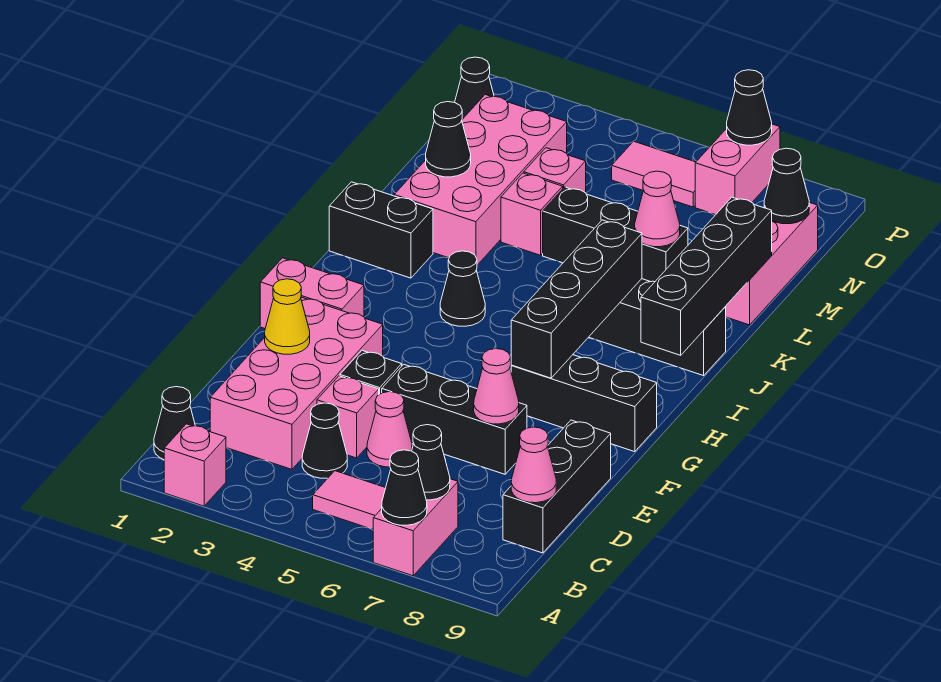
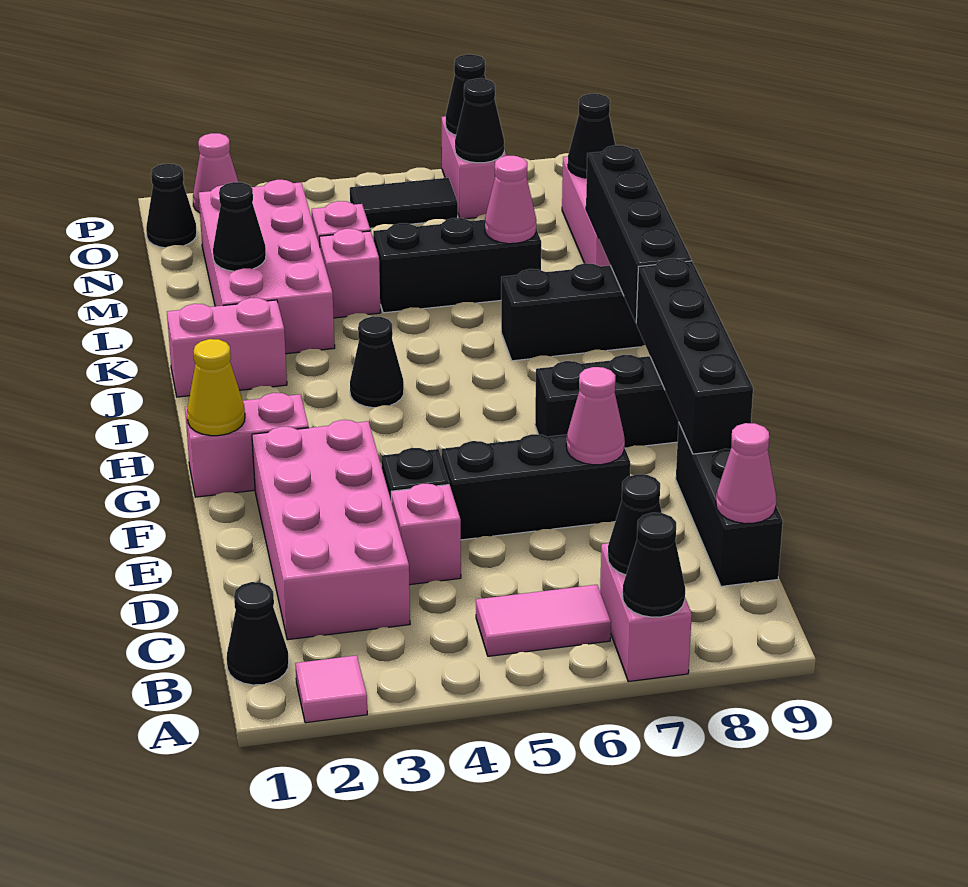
pink 1x1 brick [164,424,226,506] -> pink 1x1 tile [295,655,367,723]
black 1x1 cone [302,403,347,478] -> black 1x1 cone moved to [455,79,504,163]
pink 1x1 cone [367,392,412,467] -> pink 1x1 cone moved to [193,133,238,213]
yellow 1x1 cone [265,279,310,354] -> yellow 1x1 cone moved to [187,339,245,436]
black 1x4 brick [511,220,642,378] -> black 1x4 brick moved to [636,259,753,454]
black 1x2 brick [329,182,433,278] -> pink 1x2 brick [167,298,287,397]
pink 1x2 tile [612,141,696,207] -> black 1x2 tile [350,178,458,228]

